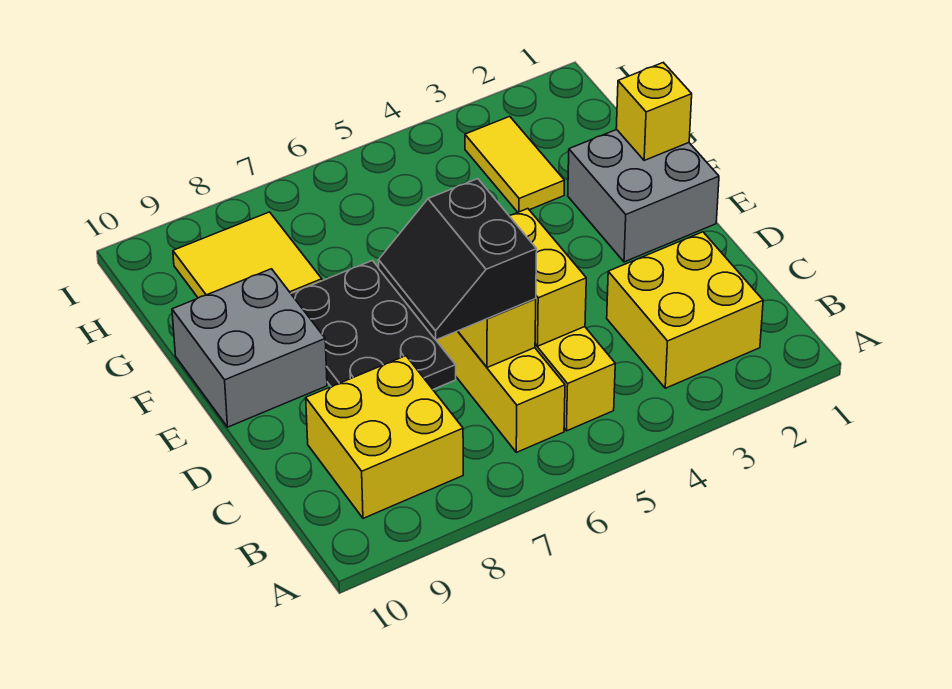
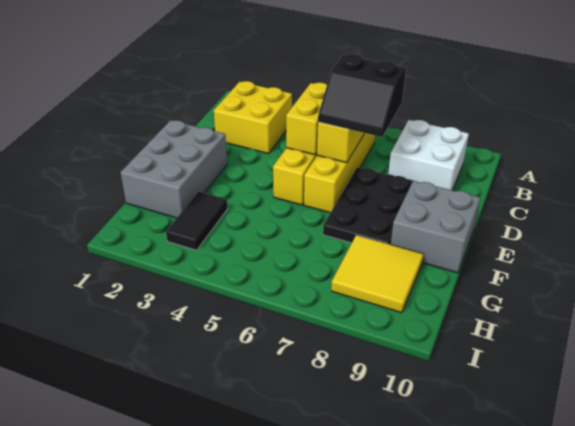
yellow 2x2 brick [306,356,463,518] -> white 2x2 brick [388,120,469,190]
black 2x2 slope [379,179,537,340] -> black 2x2 slope turned to [318,54,406,137]
grey 2x2 brick [568,130,719,262] -> grey 2x3 brick [121,120,227,218]
yellow 1x1 brick [616,63,692,160] -> none
yellow 1x2 tile [465,116,564,212] -> black 1x2 tile [166,191,227,250]

